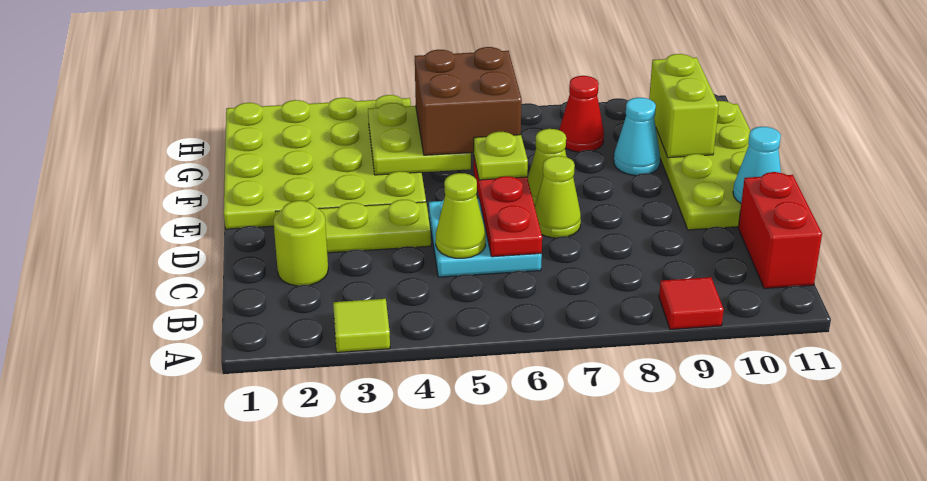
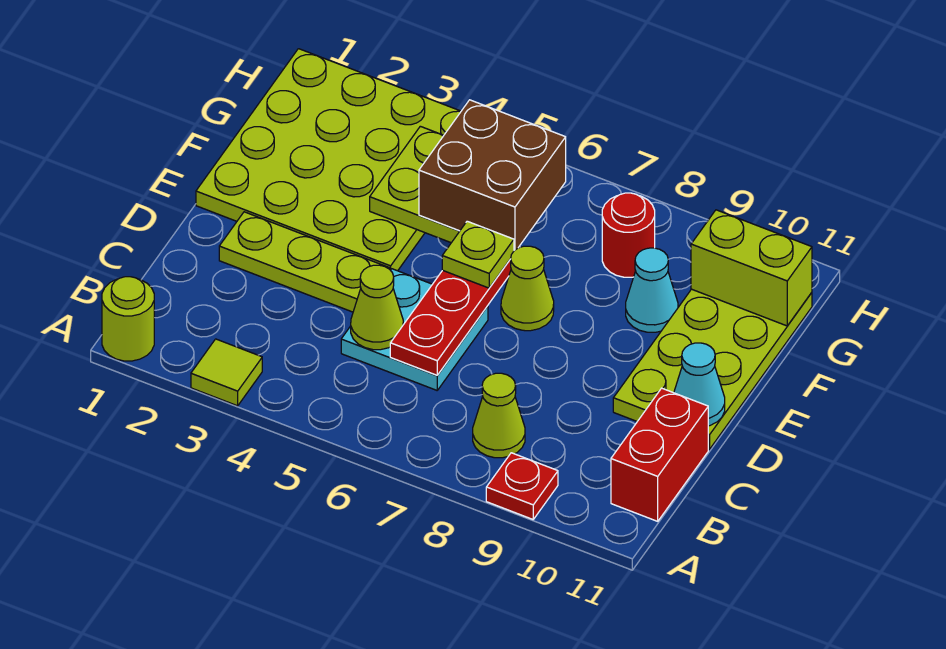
red 1x1 tile [659,277,724,329] -> red 1x1 plate [486,453,558,519]
lime 1x1 round brick [273,201,328,286] -> lime 1x1 round brick moved to [102,277,154,361]
lime 1x1 cone [535,156,581,238] -> lime 1x1 cone moved to [473,373,525,458]
lime 1x2 brick [649,54,719,158] -> lime 1x2 brick turned to [691,210,812,326]
red 1x1 cone [559,76,604,152] -> red 1x1 round brick [602,193,655,277]

